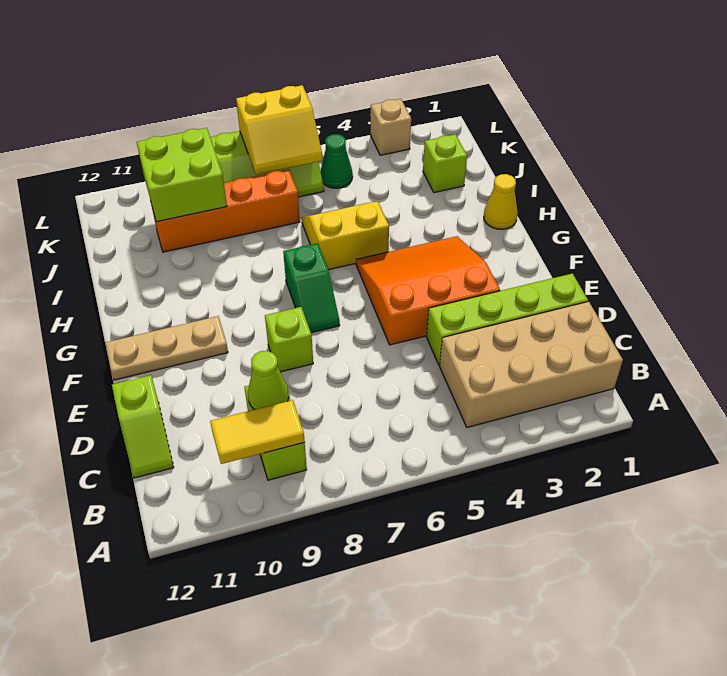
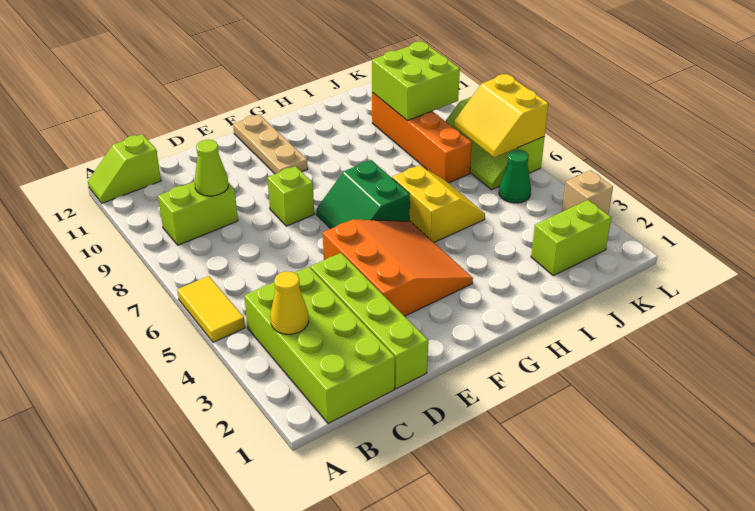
tan 2x4 brick [440,302,623,427] -> lime 2x4 brick [244,267,395,424]
yellow 1x2 tile [210,400,305,464] -> yellow 1x2 tile moved to [177,276,245,342]
lime 1x2 slope [112,375,174,478] -> lime 1x2 slope moved to [88,134,161,203]
green 1x2 slope [283,243,340,333] -> green 2x2 slope [316,160,410,229]
yellow 1x1 cone [484,174,518,229] -> yellow 1x1 cone moved to [270,271,309,334]
lime 1x1 brick [423,134,467,193] -> lime 1x2 brick [531,200,611,276]

